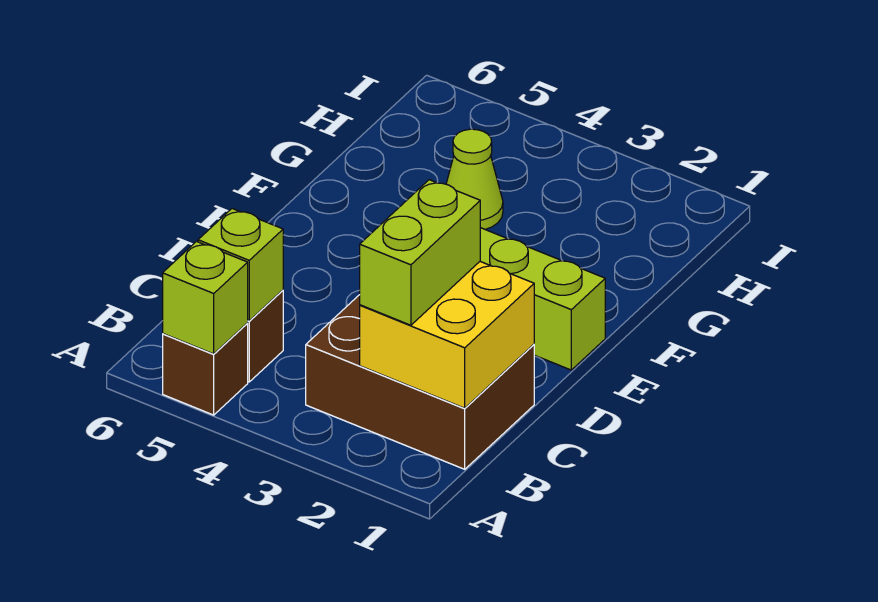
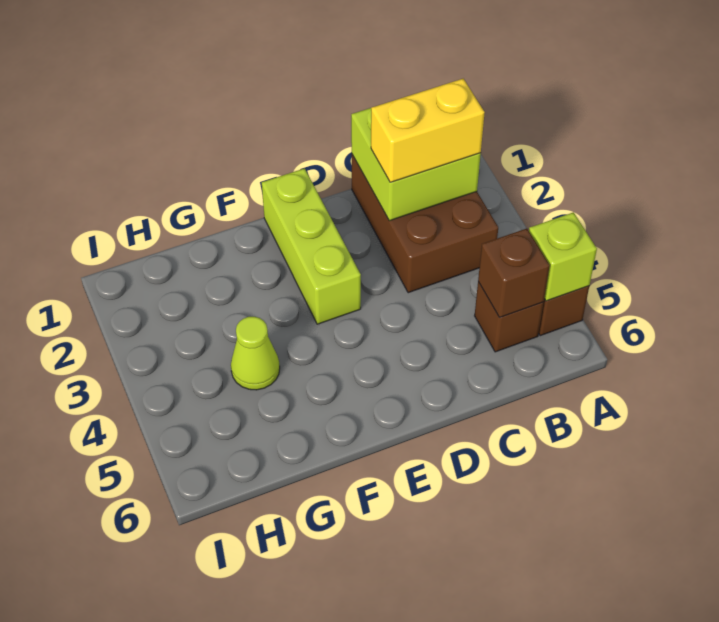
yellow 2x2 brick [360,262,534,408] -> lime 2x2 brick [351,108,481,221]
lime 1x2 brick [360,180,480,325] -> yellow 1x2 brick [371,79,485,182]
lime 1x1 brick [198,209,283,321] -> brown 1x1 brick [478,229,550,317]

